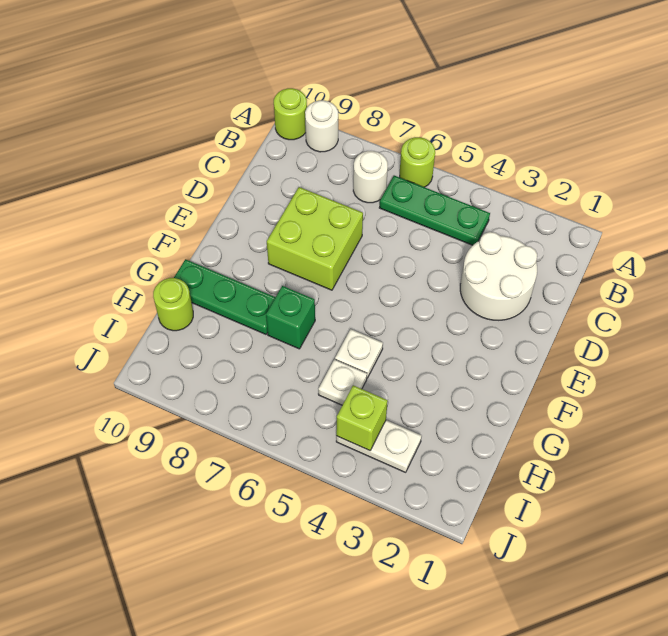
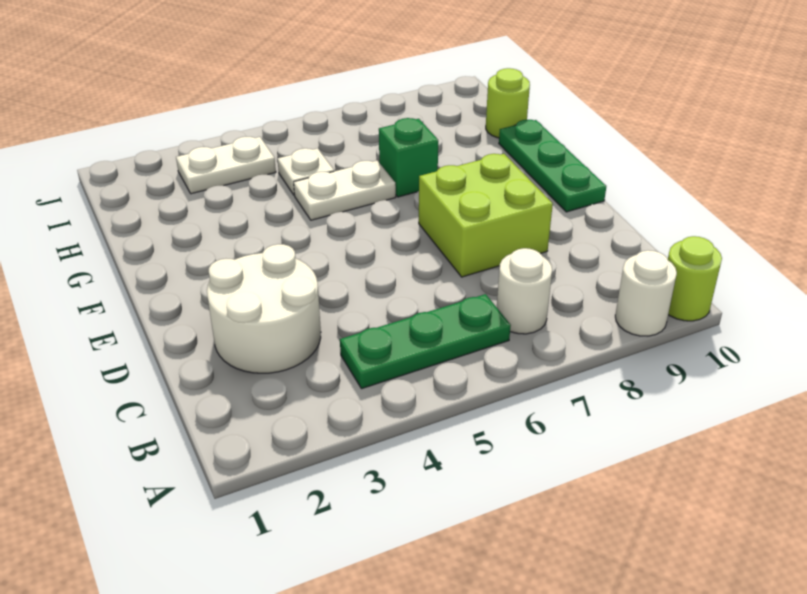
lime 1x1 round brick [400,137,435,187] -> none
white 1x1 plate [335,329,383,378] -> white 1x2 plate [294,161,396,220]
green 1x3 plate [174,259,275,334] -> green 1x3 plate turned to [499,120,606,212]
lime 1x1 brick [336,385,388,451] -> none

